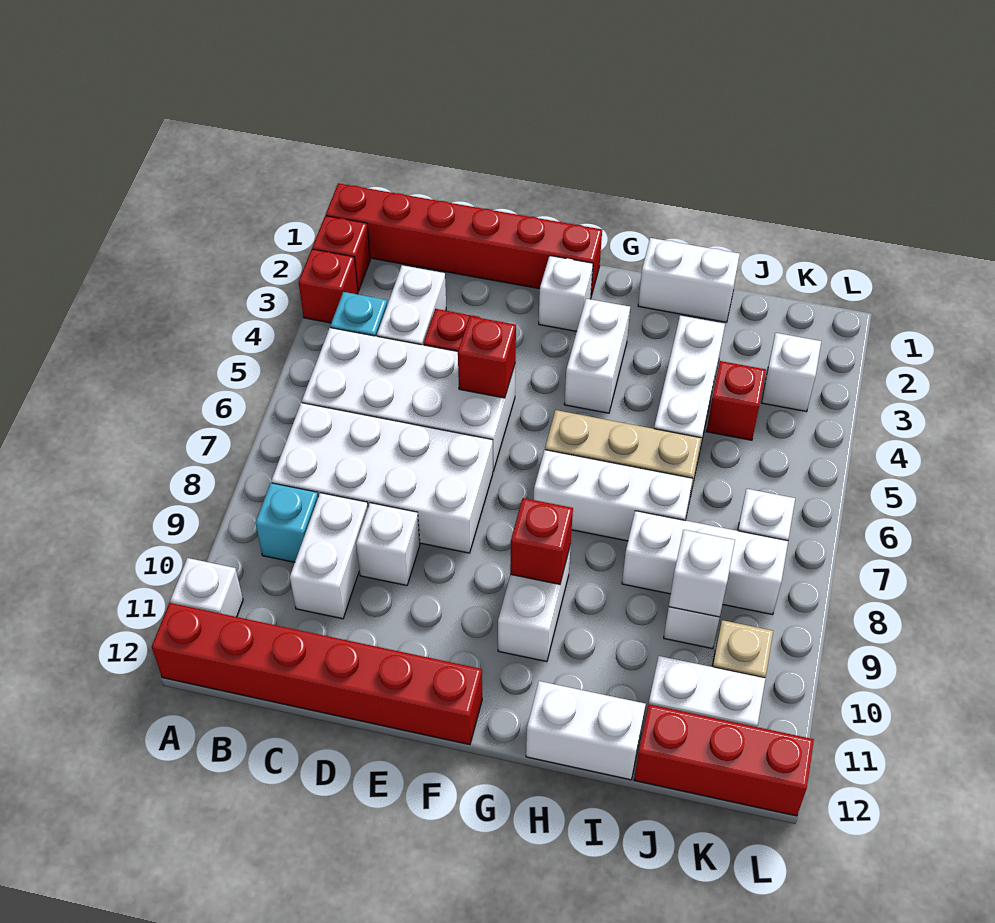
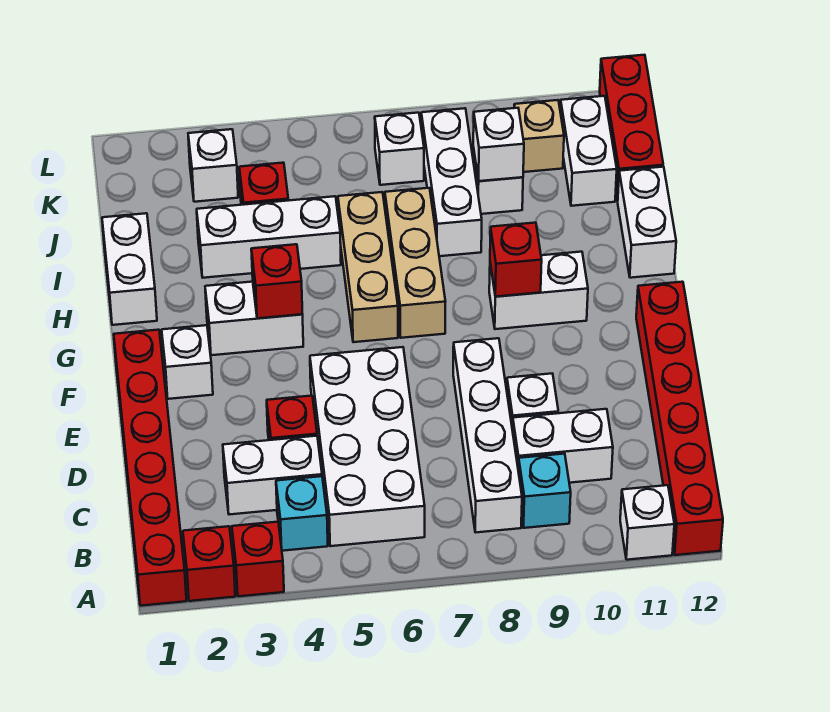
white 2x4 brick [271,403,493,553] -> white 1x4 brick [453,338,522,532]
red 1x1 brick [458,316,516,398] -> red 1x1 brick moved to [251,244,302,318]
white 1x3 brick [534,450,693,541] -> tan 1x3 brick [385,188,445,338]

